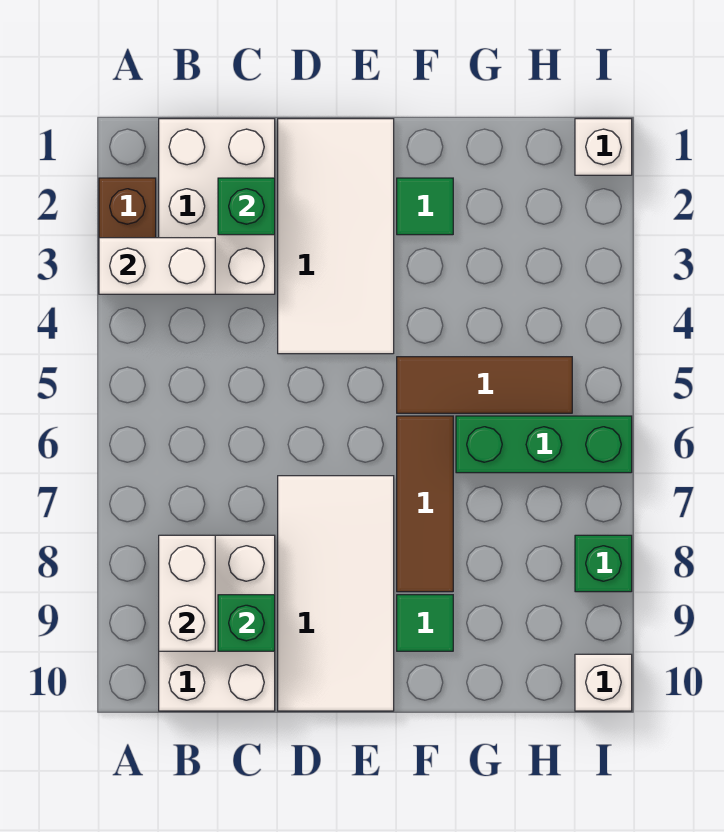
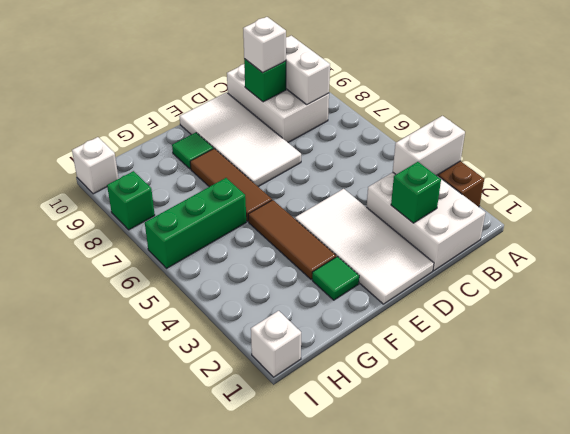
none -> white 1x1 brick [243,17,286,73]
brown 1x3 tile [397,357,572,413] -> brown 1x3 tile turned to [248,200,336,280]

